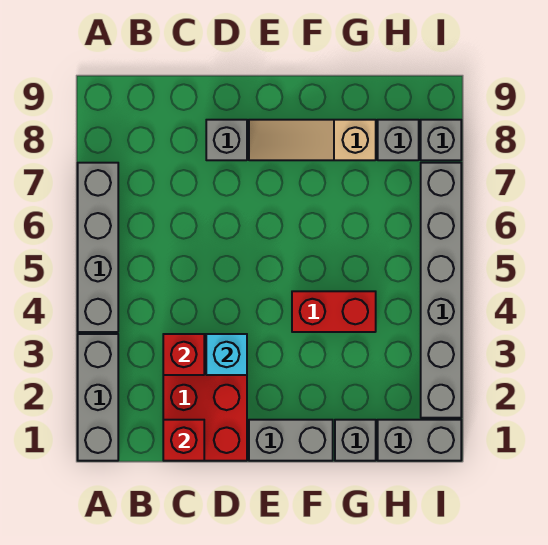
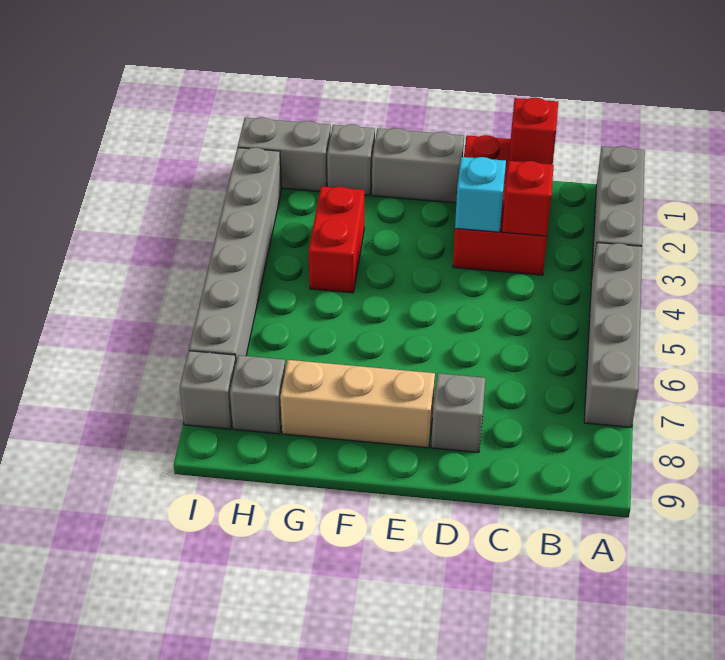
tan 1x3 slope [249,120,376,160] -> tan 1x3 brick [280,360,435,448]
red 1x2 brick [292,291,376,332] -> red 1x2 brick turned to [308,186,364,293]

